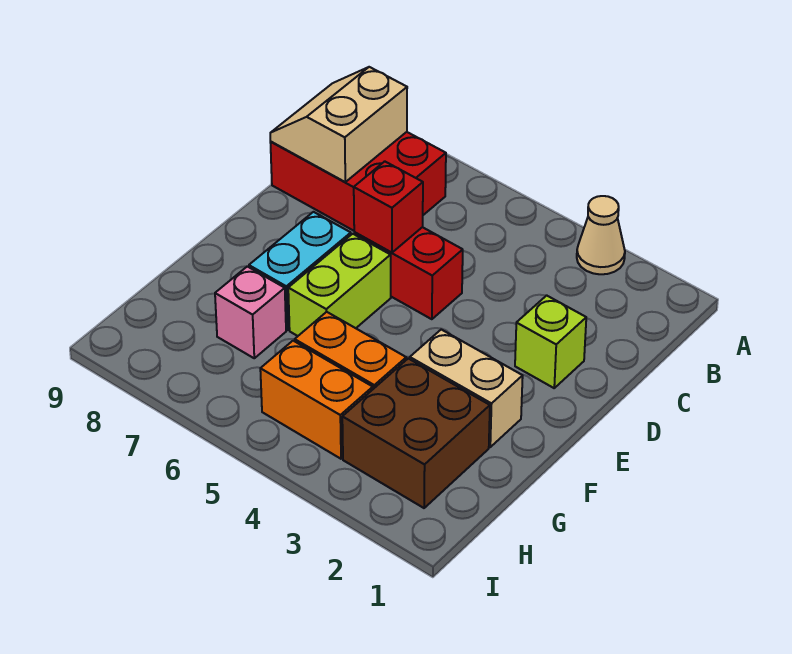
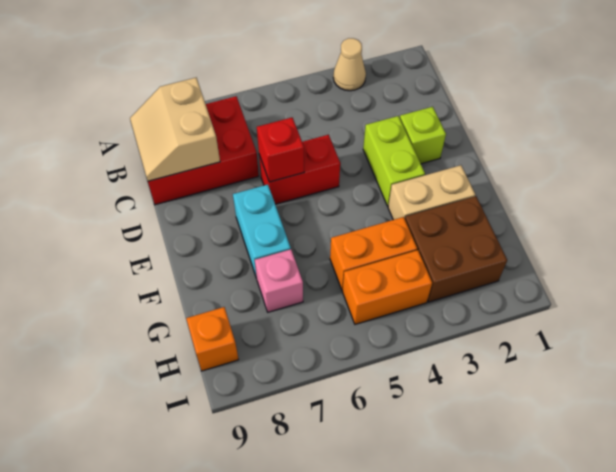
lime 1x2 brick [288,234,391,336] -> lime 1x2 brick moved to [363,116,425,206]
none -> orange 1x1 brick [186,307,239,371]

